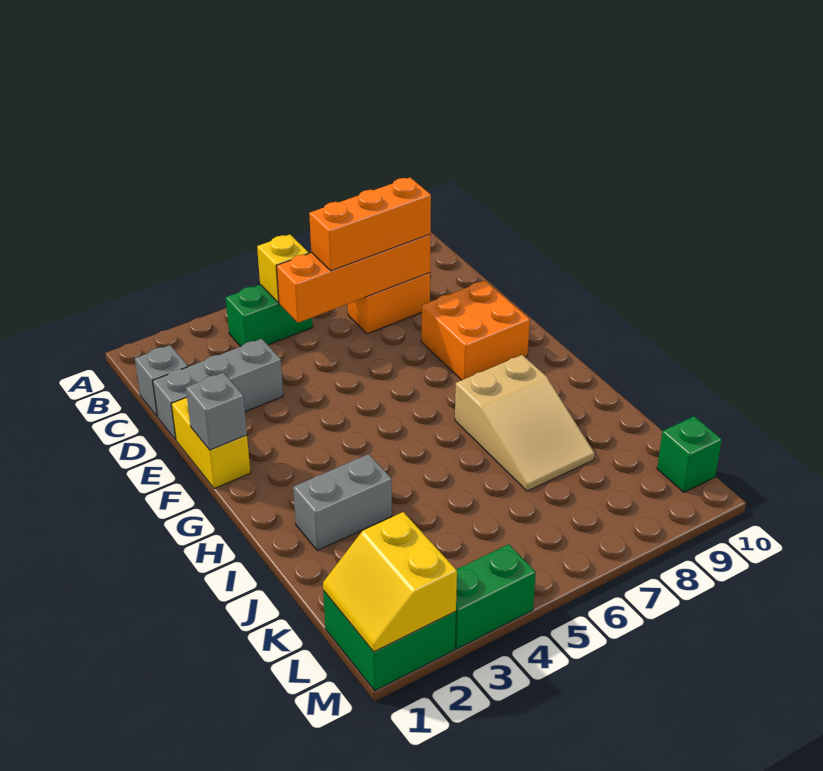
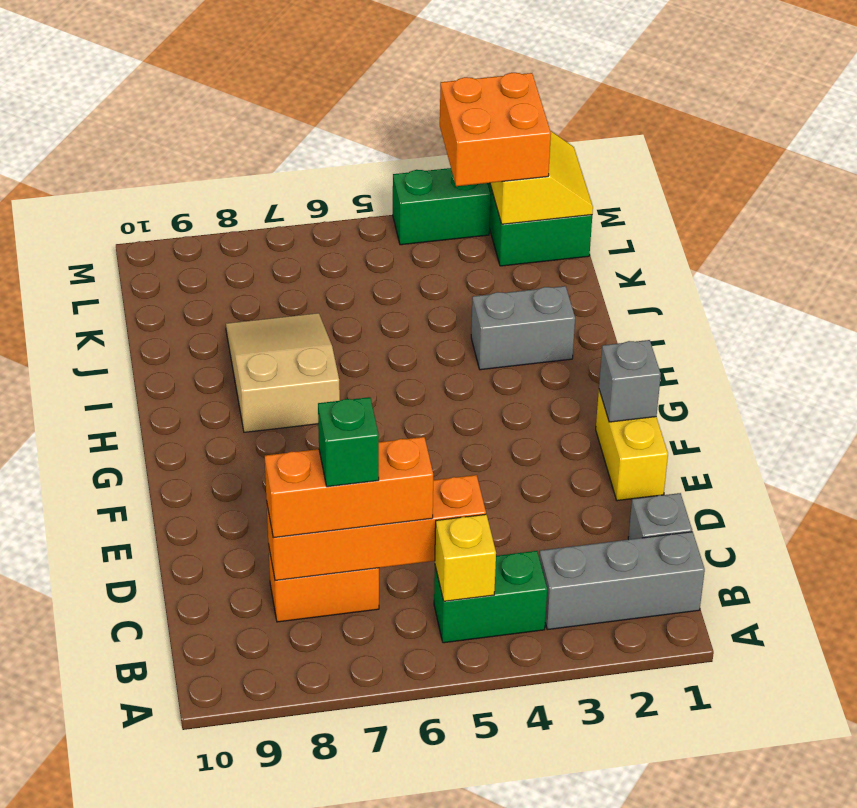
grey 1x3 brick [153,339,283,440] -> grey 1x3 brick moved to [539,532,705,630]
orange 2x2 brick [421,281,530,380] -> orange 2x2 brick moved to [440,73,551,186]
green 1x1 brick [657,416,722,492] -> green 1x1 brick moved to [318,397,379,487]

